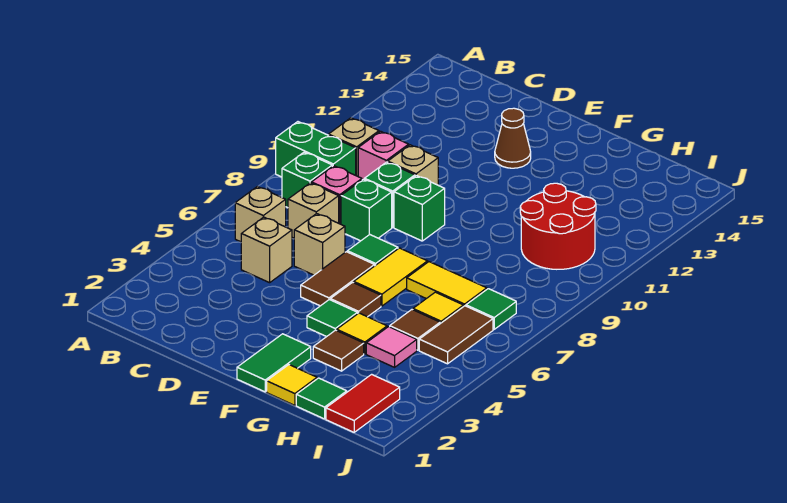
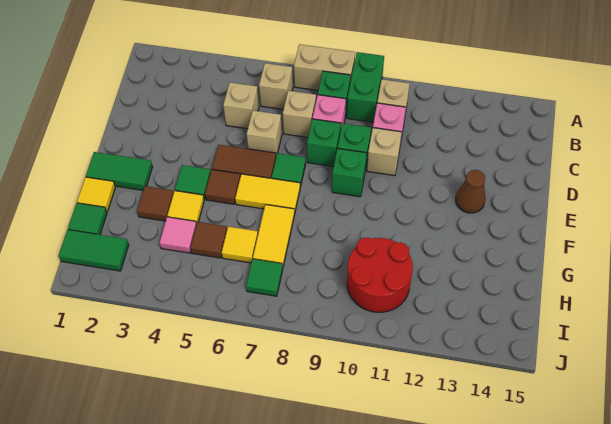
none -> tan 1x2 brick [294,44,355,90]
red 1x2 tile [326,374,400,432] -> green 1x2 tile [59,230,129,271]
brown 1x2 tile [419,306,493,364] -> none

